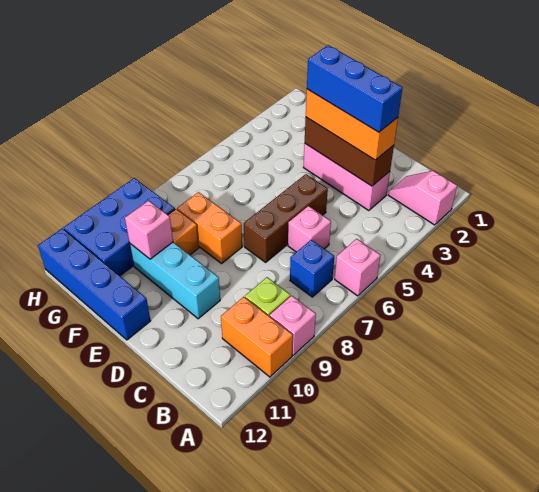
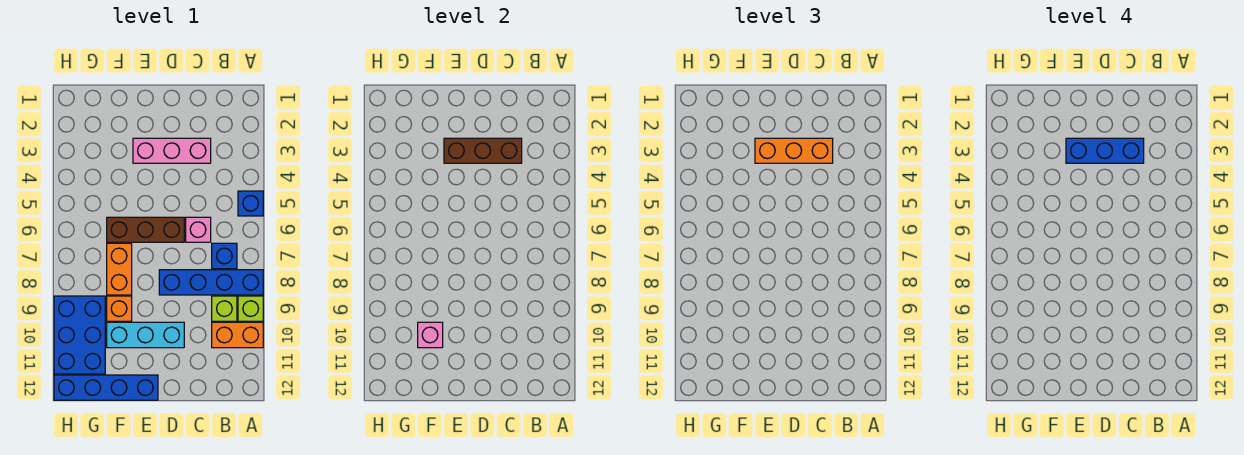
pink 1x2 slope [389,171,457,225] -> none
none -> blue 1x1 brick [238,191,263,216]
pink 1x1 brick [335,239,381,296] -> none
none -> blue 1x4 brick [159,270,263,295]
pink 1x1 brick [270,296,316,356] -> lime 1x1 brick [238,296,263,321]
brown 1x3 brick [244,174,328,262] -> brown 1x3 brick turned to [107,217,184,242]
orange 1x2 brick [177,192,242,264] -> orange 1x2 brick turned to [107,243,132,295]

